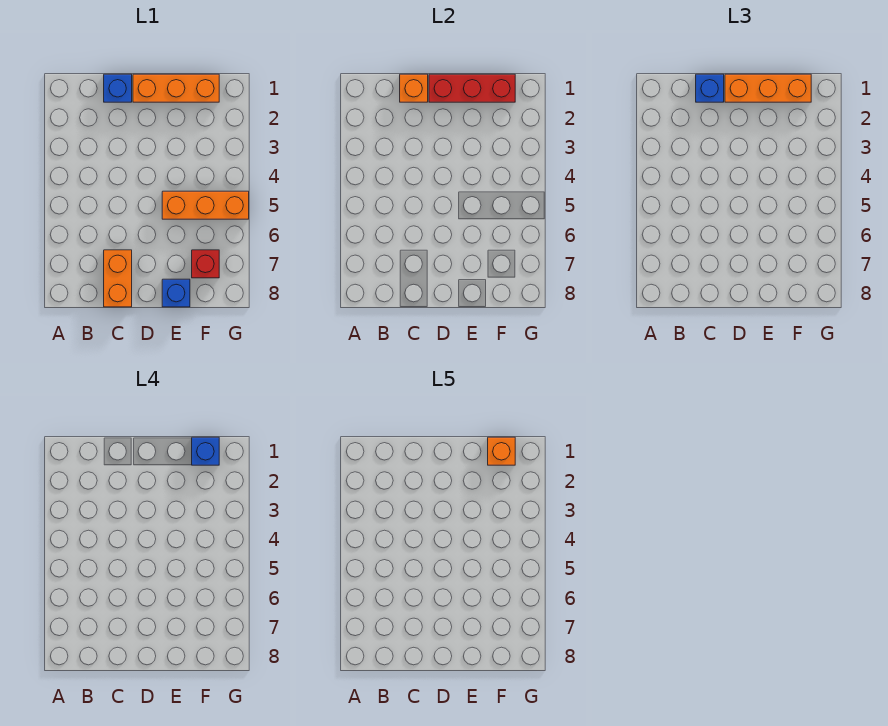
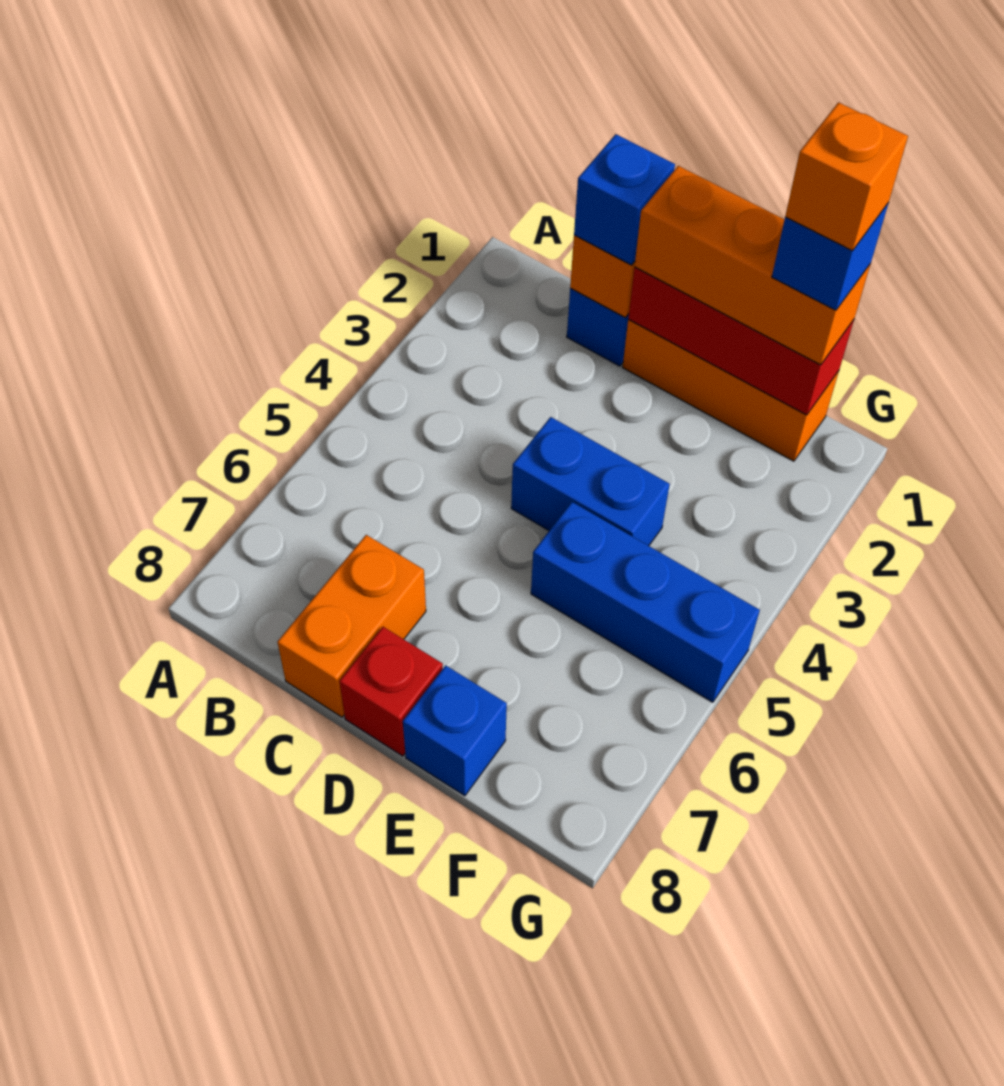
none -> blue 1x2 brick [511,417,670,546]
orange 1x3 brick [162,191,249,219] -> blue 1x3 brick [531,502,760,702]
red 1x1 brick [192,250,219,278] -> red 1x1 brick moved to [339,627,443,756]

